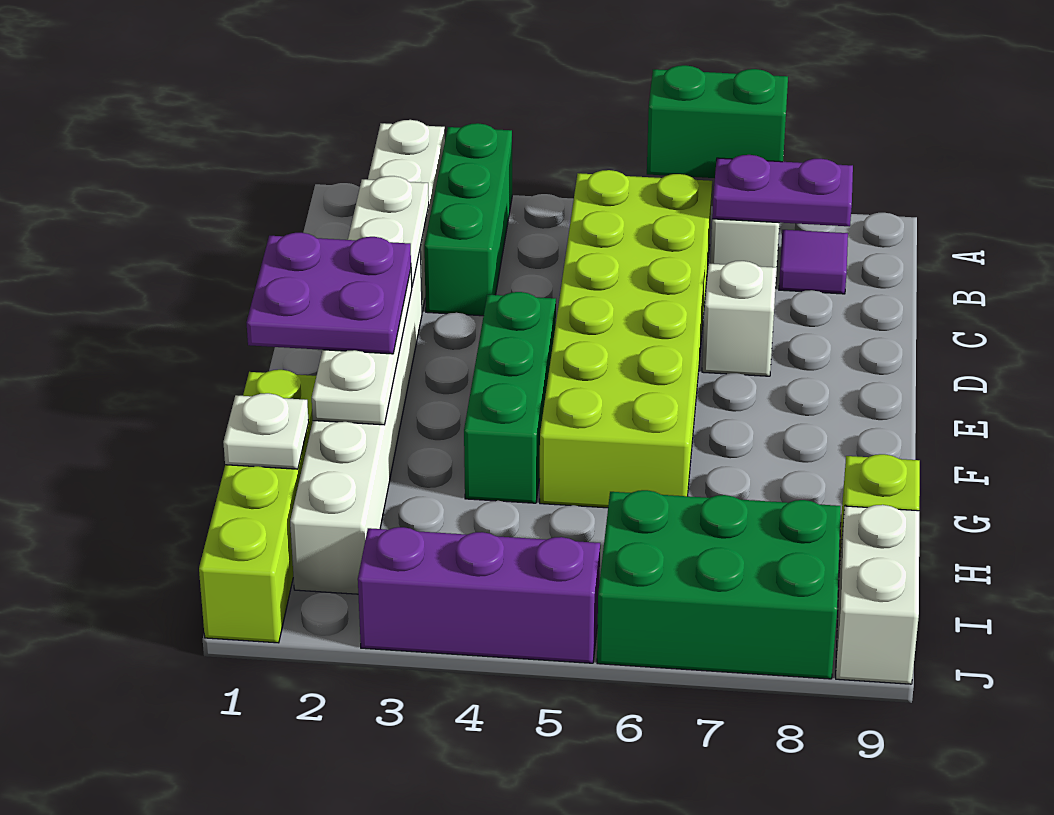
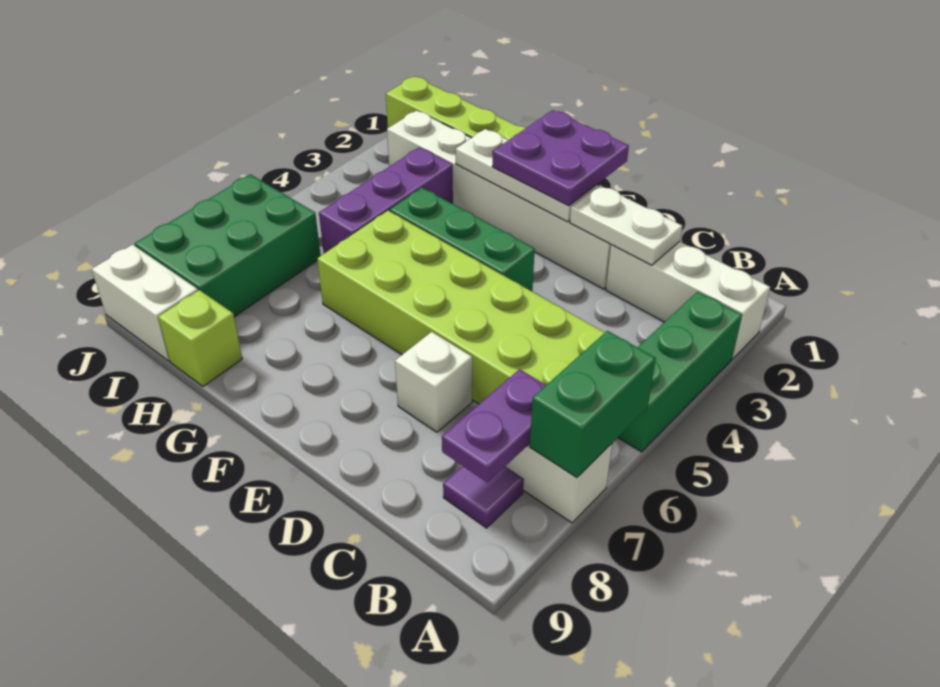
green 1x3 brick [424,123,512,316] -> green 1x3 brick turned to [618,292,742,452]
white 1x1 plate [223,393,309,469] -> none
purple 1x3 brick [358,527,600,663] -> purple 1x3 brick moved to [319,148,453,253]

